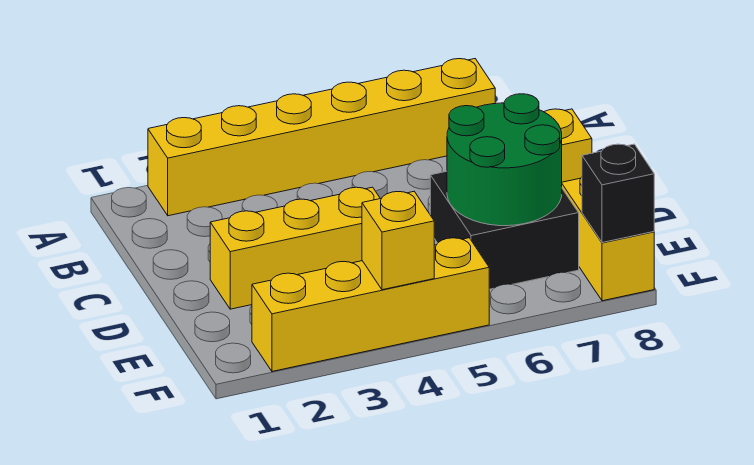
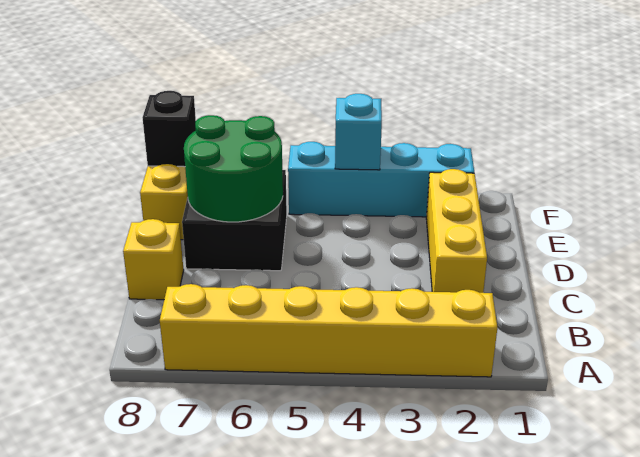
yellow 1x3 brick [210,187,380,309] -> yellow 1x3 brick turned to [426,169,487,293]
yellow 1x4 brick [252,238,489,371] -> cyan 1x4 brick [288,142,474,217]
yellow 1x1 brick [362,192,434,290] -> cyan 1x1 brick [335,94,382,170]

